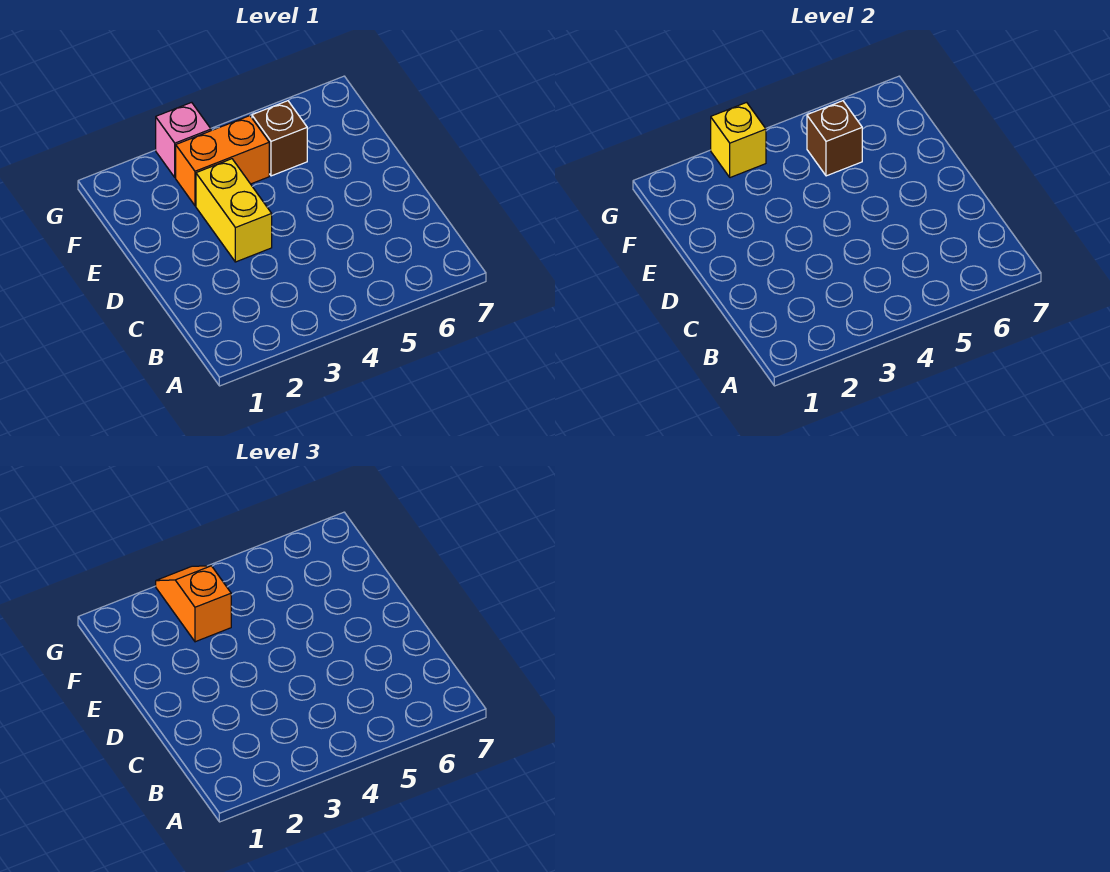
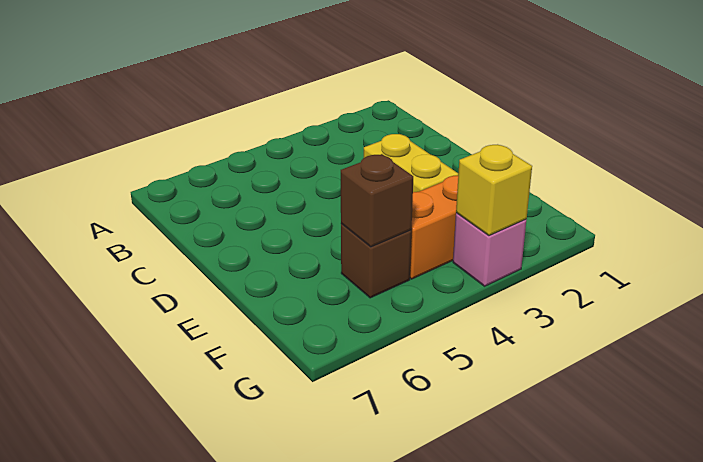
orange 1x2 slope [156,566,231,642] -> none

